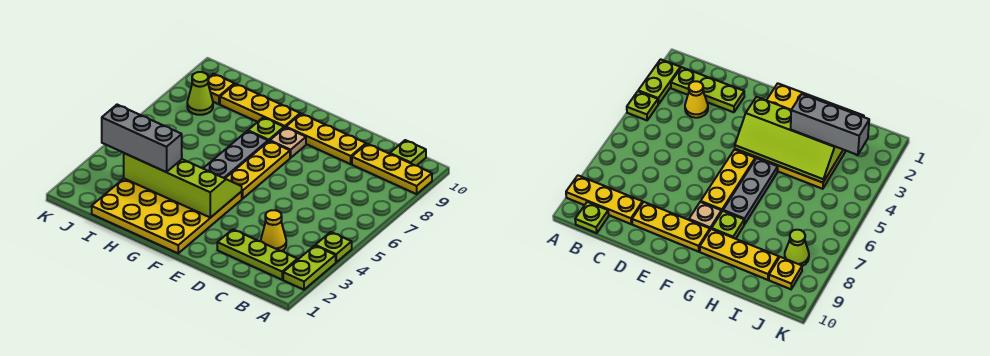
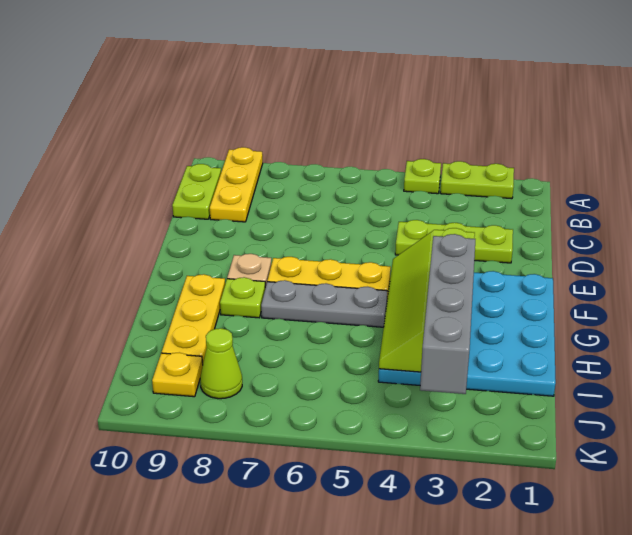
lime 1x3 plate [217,229,297,280] -> lime 1x3 plate turned to [395,220,513,263]
lime 1x1 plate [390,140,426,166] -> lime 1x2 plate [172,164,221,219]
yellow 1x1 cone [261,210,286,251] -> none
yellow 1x3 plate [286,114,366,164] -> none
yellow 4x4 plate [92,179,242,253] -> cyan 4x4 plate [378,271,556,396]
grey 1x3 brick [102,105,182,172] -> grey 1x4 brick [420,234,475,394]

